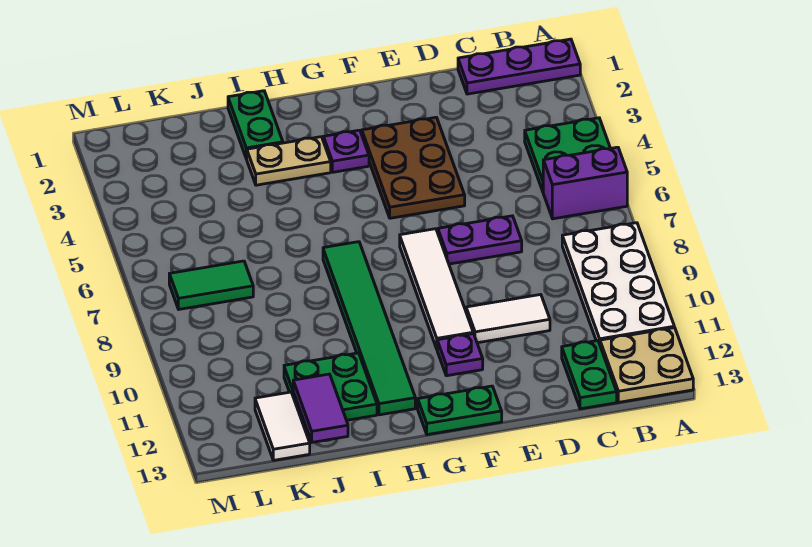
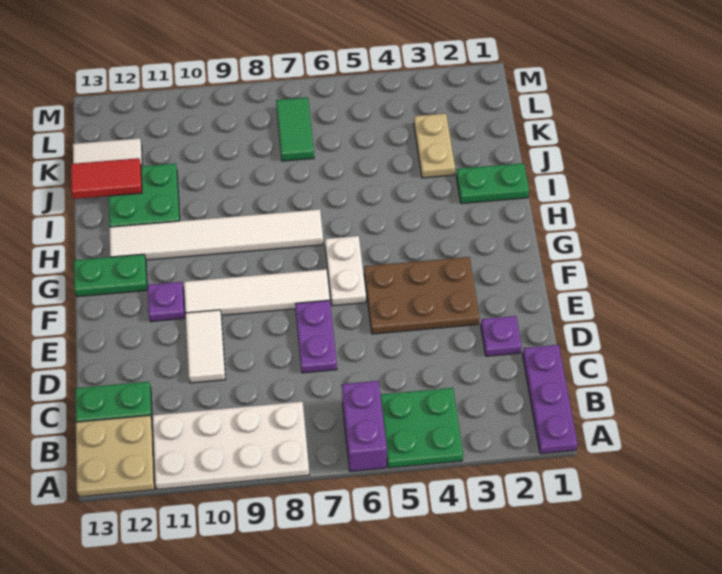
none -> white 1x2 plate [325,236,366,306]
green 1x2 plate [418,386,502,435] -> green 1x2 plate turned to [74,254,147,297]
purple 1x1 plate [323,130,369,172] -> purple 1x1 plate moved to [481,316,522,356]
tan 1x2 plate [247,137,331,185] -> tan 1x2 plate moved to [414,114,455,178]
green 1x6 tile [323,242,415,415] -> white 1x6 tile [109,209,323,260]
purple 1x2 tile [293,374,348,442] -> red 1x2 tile [71,158,142,199]

